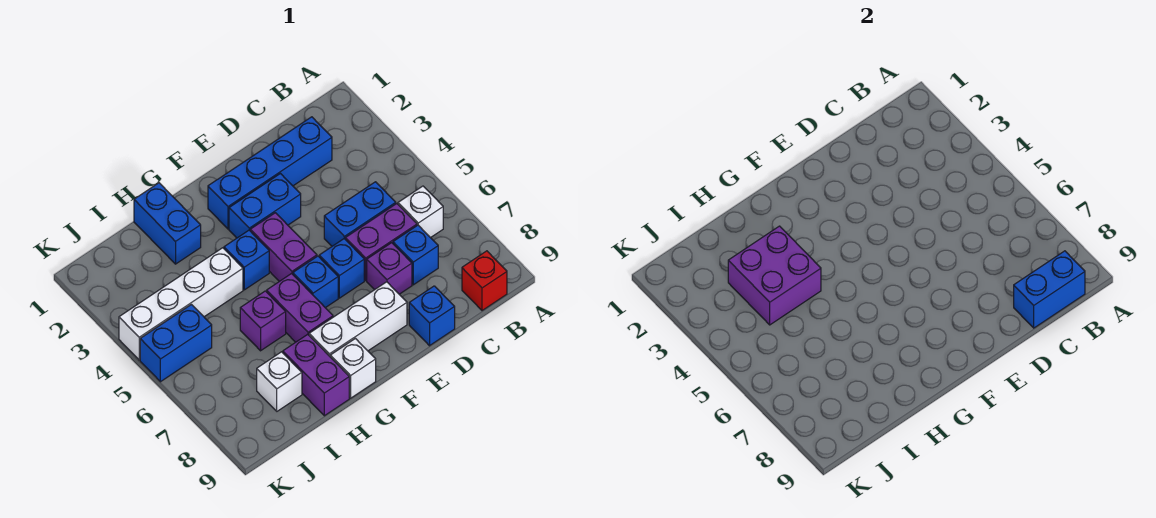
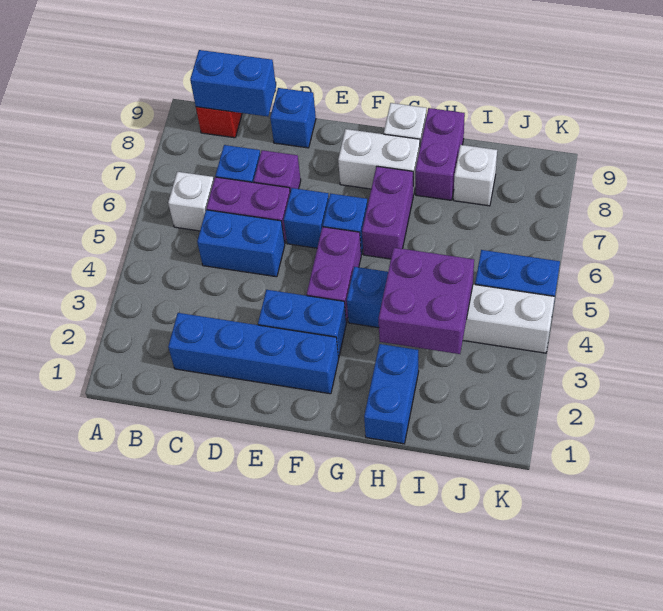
white 1x3 brick [309,282,407,356] -> white 1x2 brick [338,129,420,195]
purple 1x1 brick [240,291,286,351] -> none

